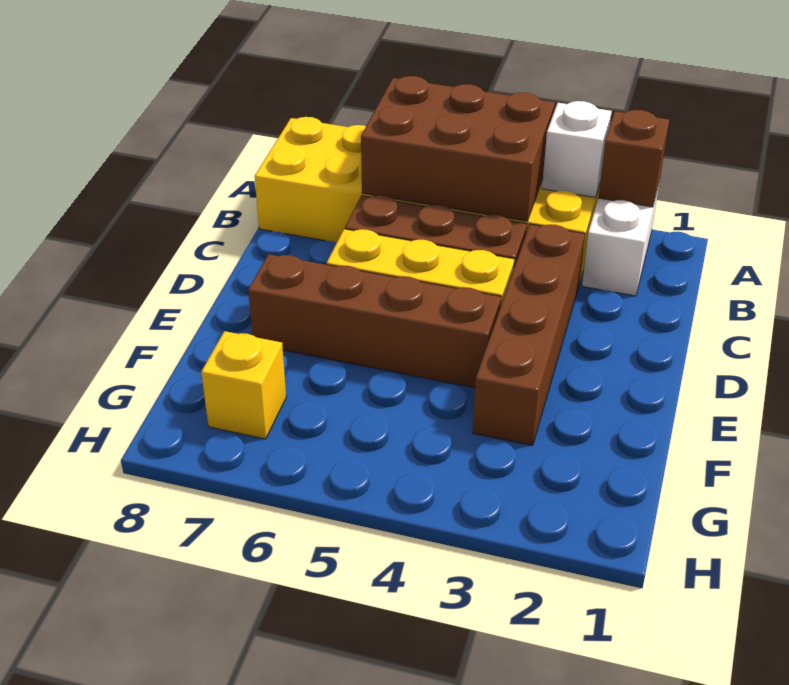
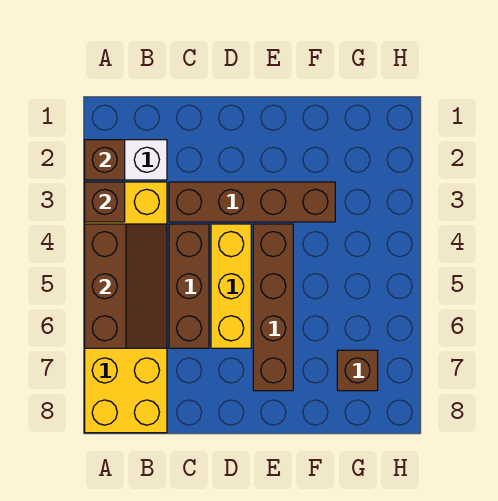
white 1x1 brick [542,101,612,198] -> brown 1x1 brick [85,182,125,222]
brown 2x3 brick [361,76,555,221] -> brown 2x3 slope [85,224,167,348]
yellow 1x1 brick [201,331,286,439] -> brown 1x1 brick [337,350,378,391]

